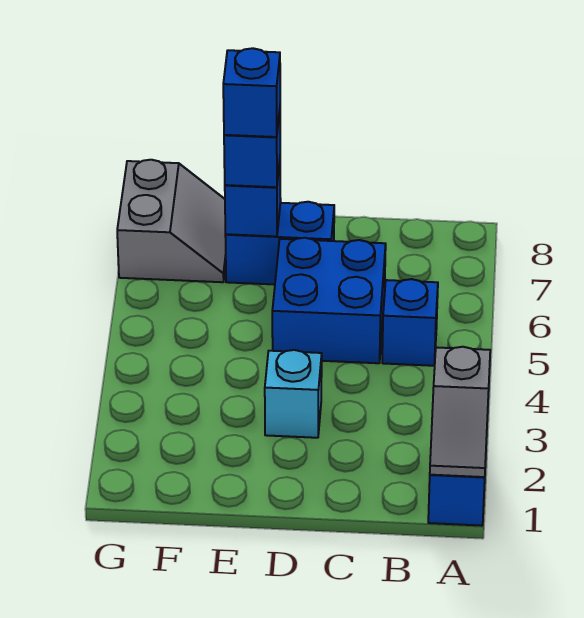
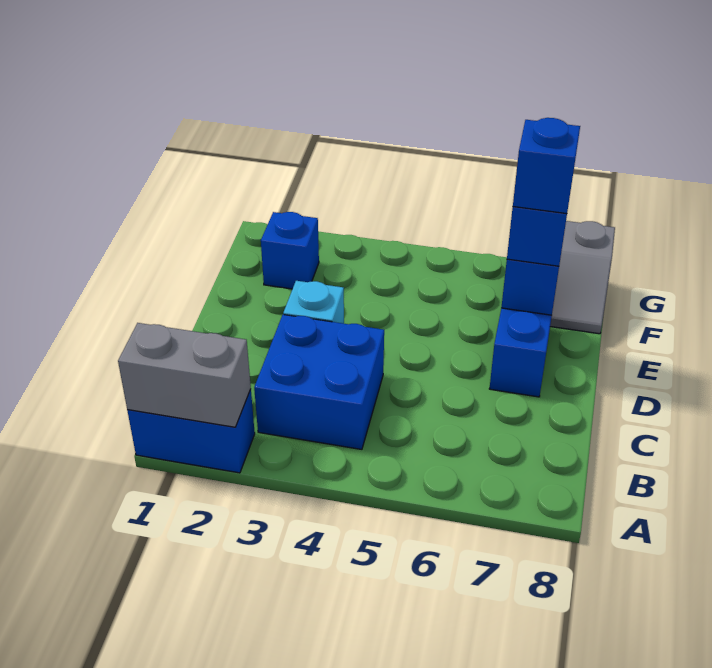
grey 1x2 slope [430,347,490,477] -> grey 1x2 brick [118,323,251,427]
blue 1x1 brick [382,279,438,366] -> blue 1x1 brick moved to [261,212,319,289]
blue 2x2 brick [272,238,386,363] -> blue 2x2 brick moved to [254,315,384,449]

